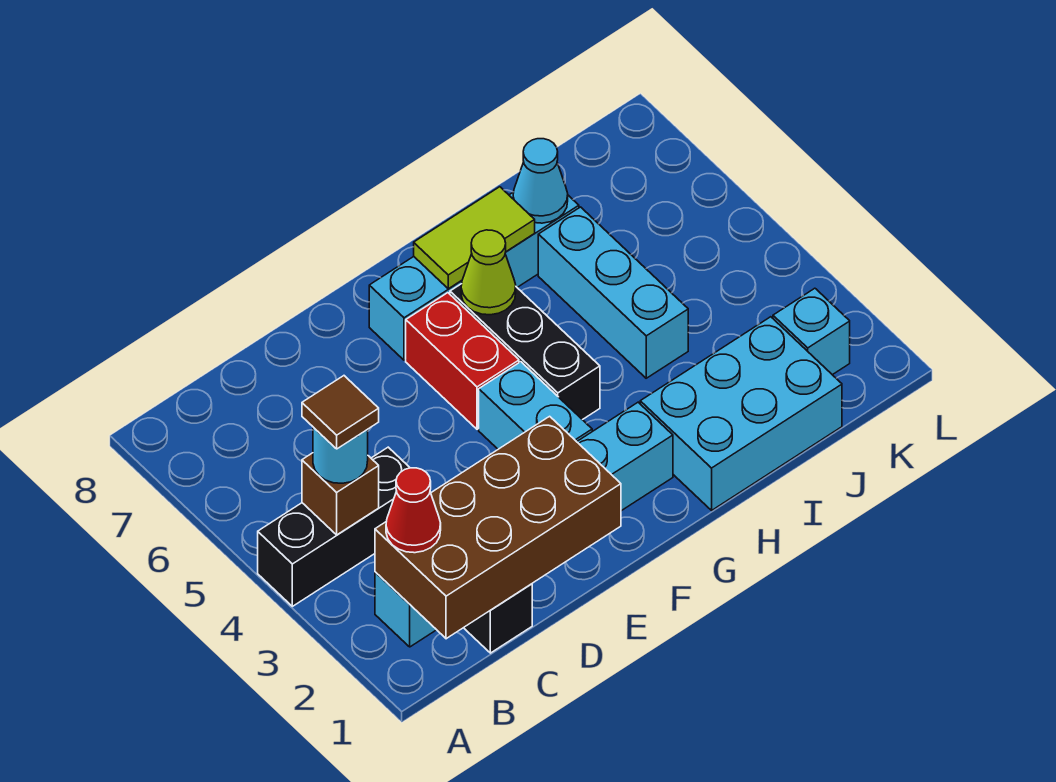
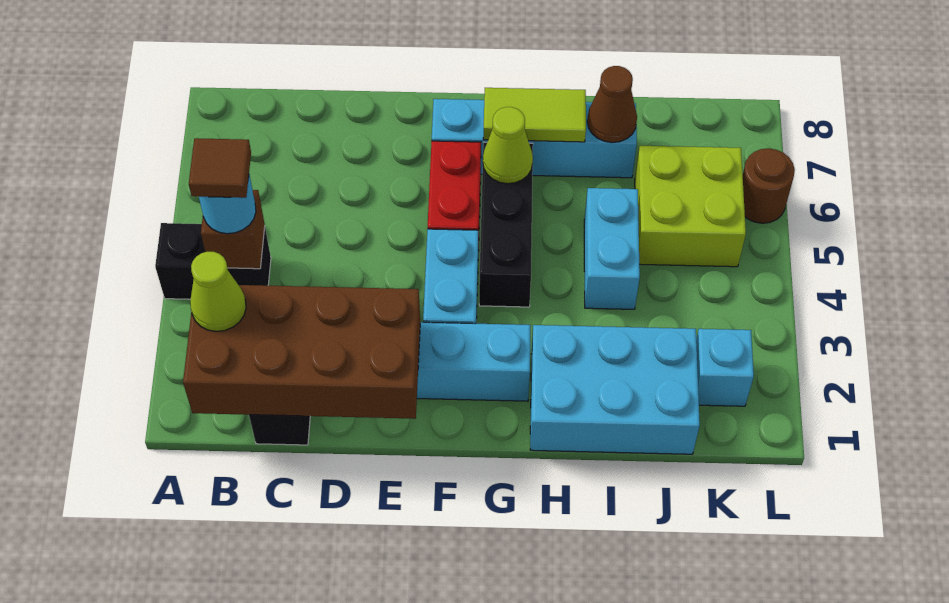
black 1x3 brick [258,447,410,606] -> black 1x2 brick [155,223,271,299]
red 1x1 cone [386,468,441,553] -> lime 1x1 cone [190,252,246,331]
cyan 1x3 brick [538,207,688,378] -> cyan 1x2 brick [584,188,640,309]
cyan 1x1 cone [513,139,568,223] -> brown 1x1 cone [587,66,637,143]
none -> lime 2x2 brick [635,146,746,267]
none -> brown 1x1 round brick [743,148,795,223]

